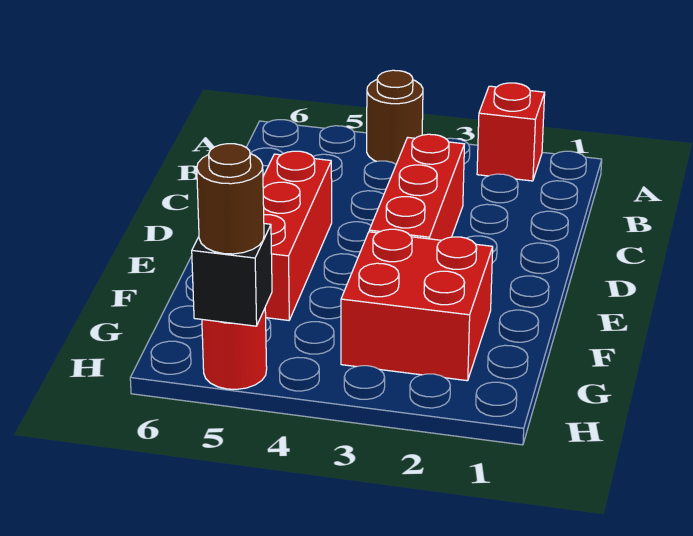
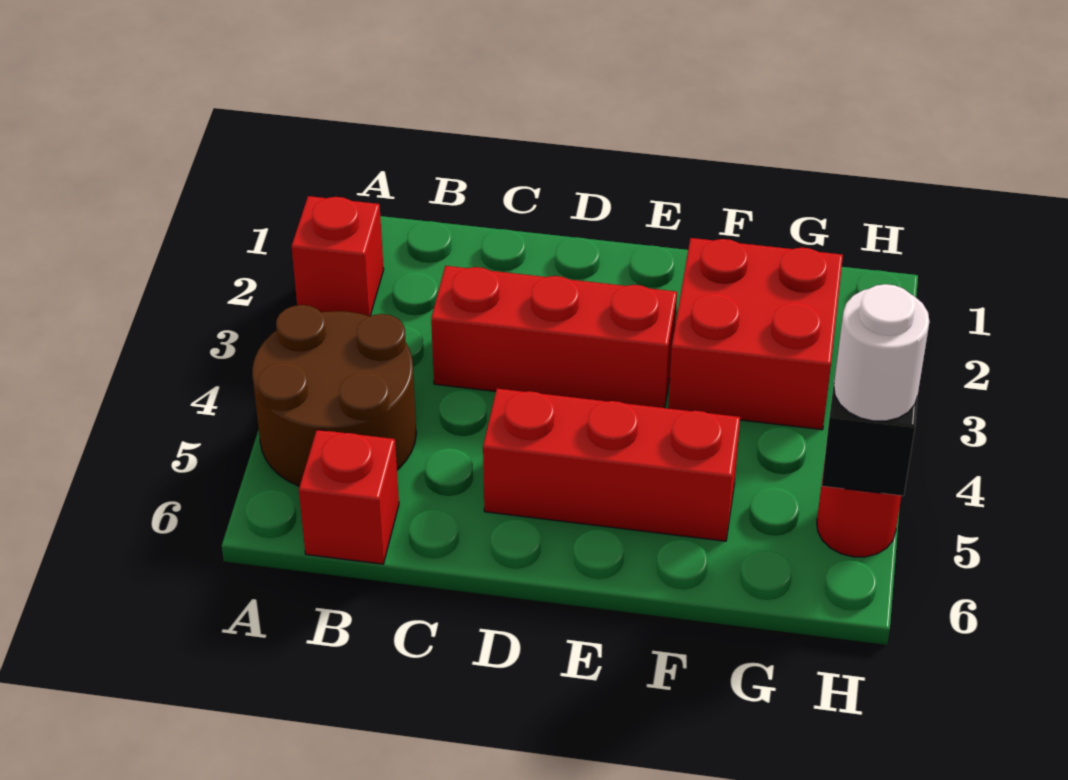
brown 1x1 round brick [367,70,423,164] -> brown 2x2 round brick [252,305,416,486]
none -> red 1x1 brick [299,430,399,564]
brown 1x1 round brick [197,144,264,254] -> white 1x1 round brick [834,284,930,421]

